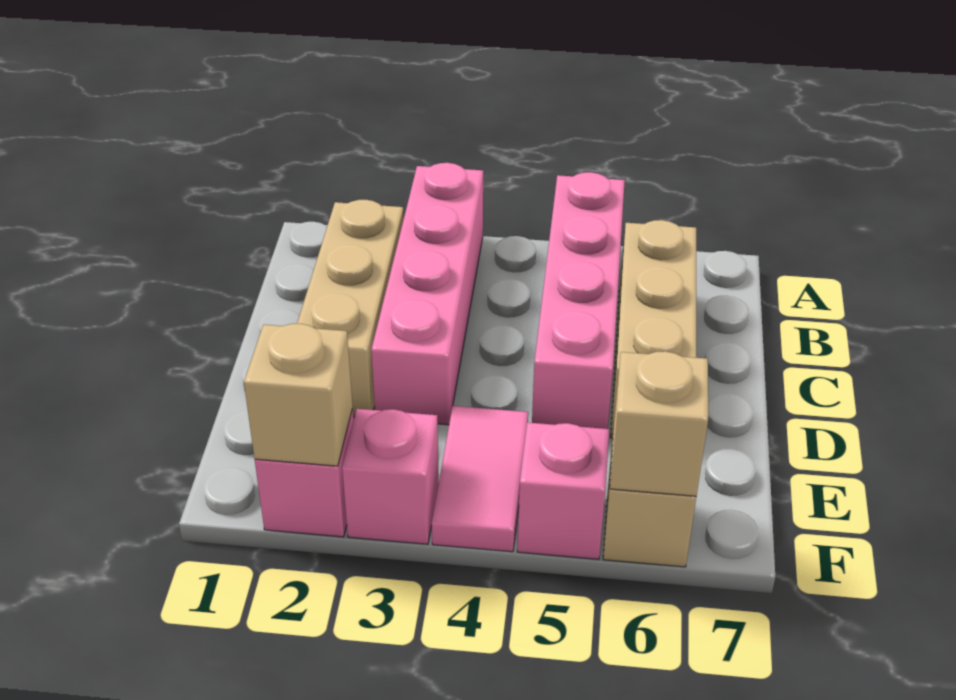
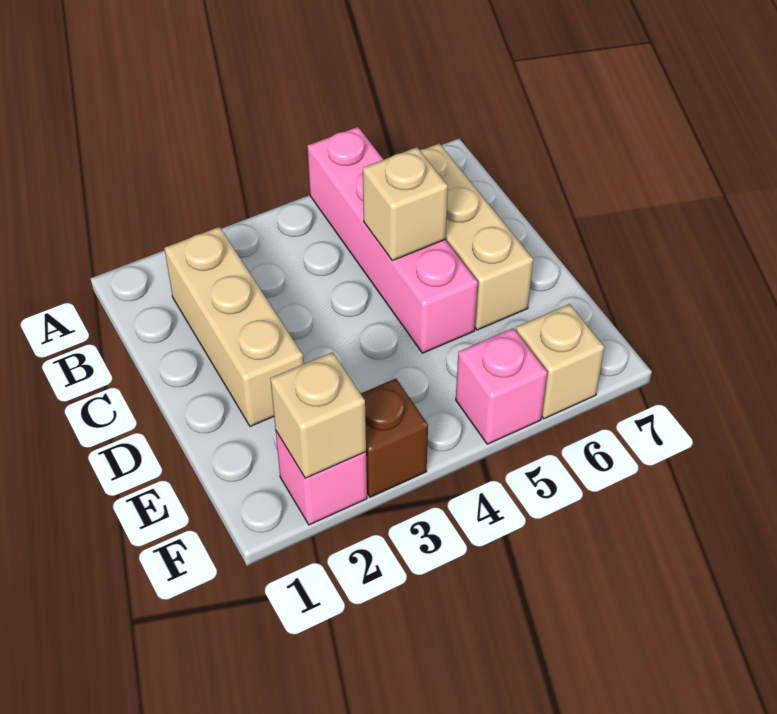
pink 1x4 brick [371,163,483,425] -> none
pink 1x2 tile [432,406,528,552] -> none
pink 1x1 brick [342,409,439,544] -> brown 1x1 brick [361,379,428,497]
tan 1x1 brick [610,351,708,496] -> tan 1x1 brick moved to [363,147,448,261]

